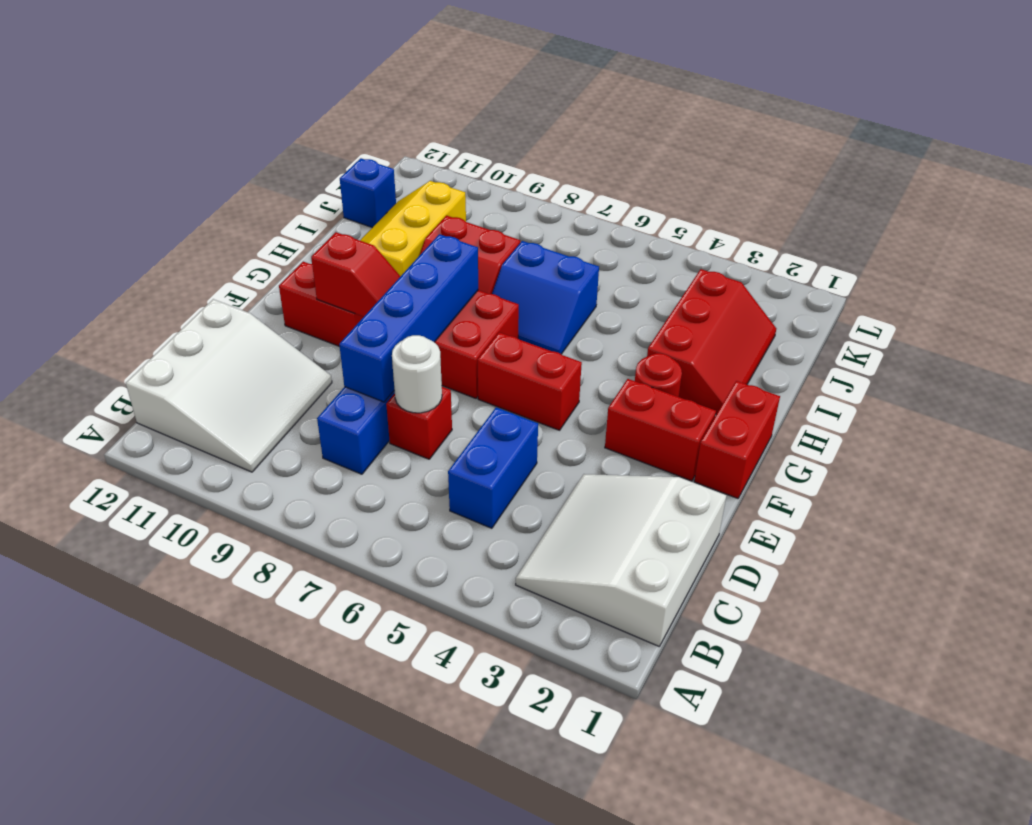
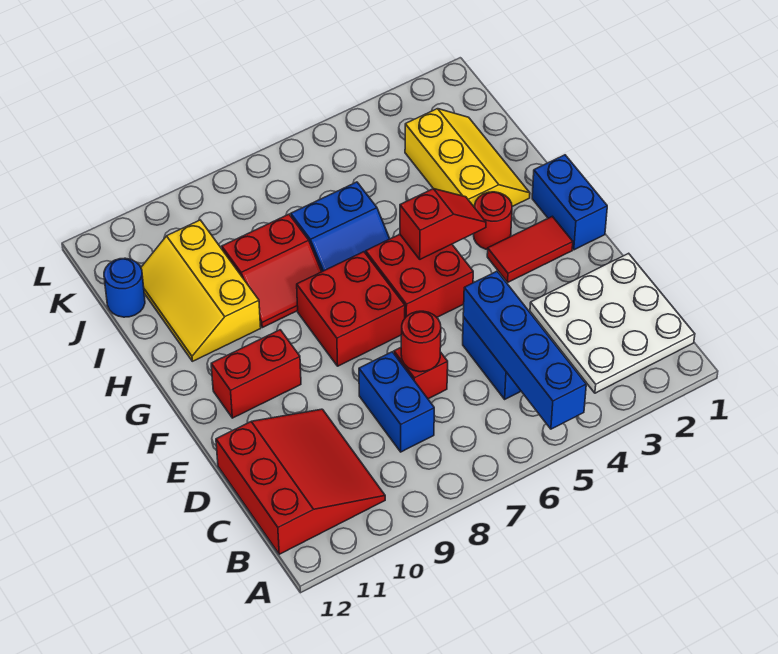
white 3x3 slope [516,474,726,646] -> white 3x3 plate [530,253,695,393]
white 3x3 slope [126,299,332,472] -> red 3x3 slope [216,409,385,554]
white 1x1 round brick [392,335,442,413] -> red 1x1 round brick [401,311,441,372]
blue 1x4 brick [339,234,478,402] -> blue 1x4 brick moved to [463,271,586,429]
red 1x2 brick [694,381,780,498] -> blue 1x2 brick [532,155,607,250]
red 1x2 brick [605,379,716,481] -> red 1x2 tile [487,216,573,282]
red 1x2 brick [478,332,582,430] -> red 2x2 brick [366,234,473,318]
red 1x2 slope [311,232,401,317] -> red 1x2 slope moved to [400,189,486,259]
red 2x3 slope [647,269,776,415] -> yellow 2x3 slope [405,109,530,207]
blue 1x1 brick [340,158,396,228] -> blue 1x1 round brick [104,258,145,317]

